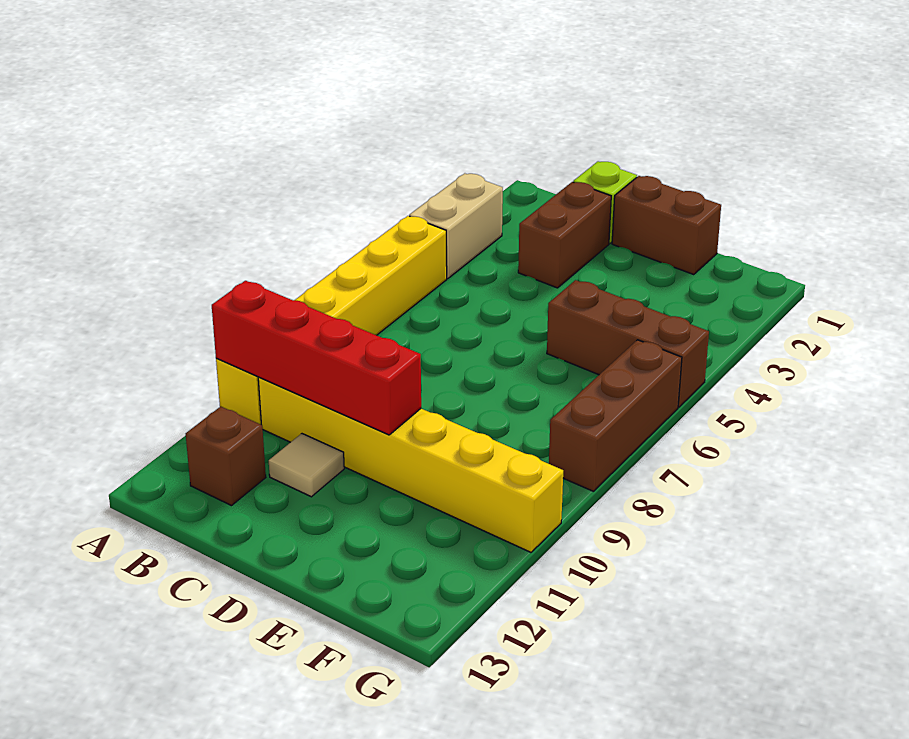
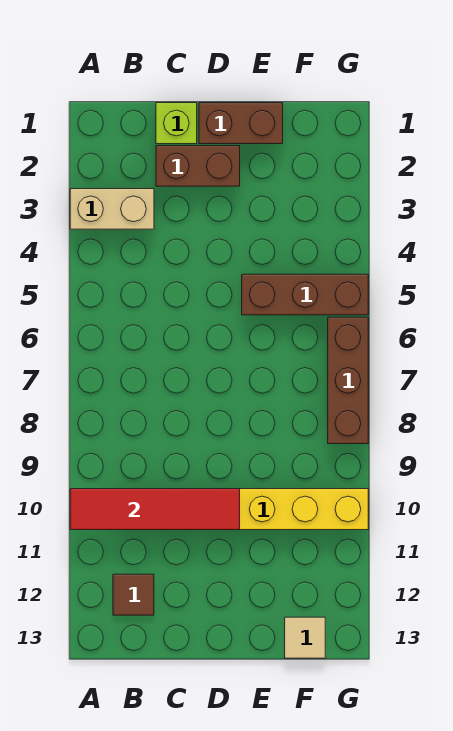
tan 1x2 brick [409,173,503,279] -> tan 1x2 brick turned to [70,189,154,229]
yellow 1x6 brick [216,216,447,424] -> none
red 1x4 brick [212,281,421,435] -> red 1x4 tile [70,489,240,530]
brown 1x1 brick [186,406,266,506] -> brown 1x1 tile [113,574,154,615]
brown 1x2 brick [518,182,611,288] -> brown 1x2 brick turned to [156,146,240,186]
tan 1x1 tile [269,434,344,497] -> tan 1x1 tile moved to [285,617,325,658]

